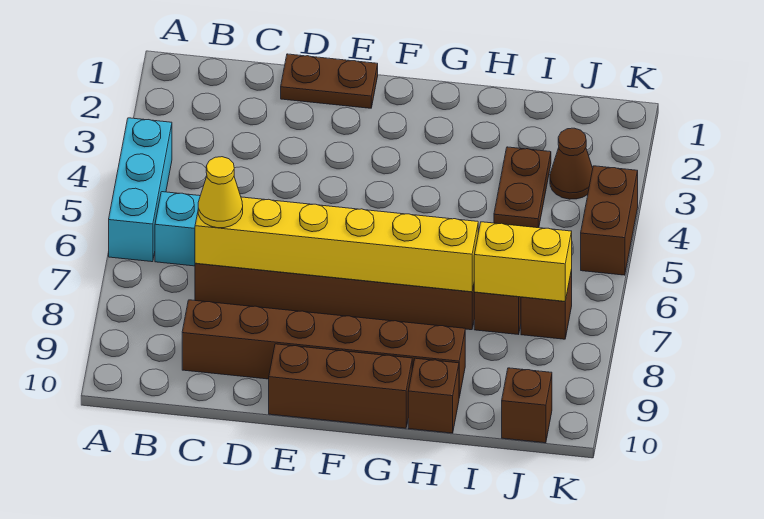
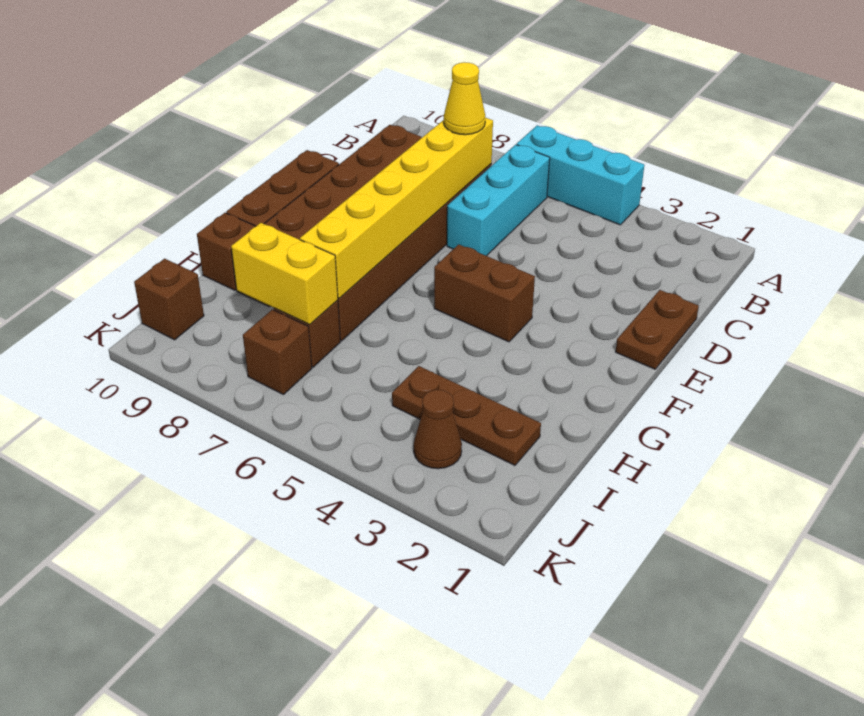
brown 1x2 plate [494,147,551,228] -> brown 1x3 plate [392,366,541,465]
yellow 1x2 brick [474,222,572,301] -> yellow 1x2 brick turned to [231,223,338,324]
brown 1x2 brick [581,166,638,275] -> brown 1x2 brick moved to [434,244,535,342]

